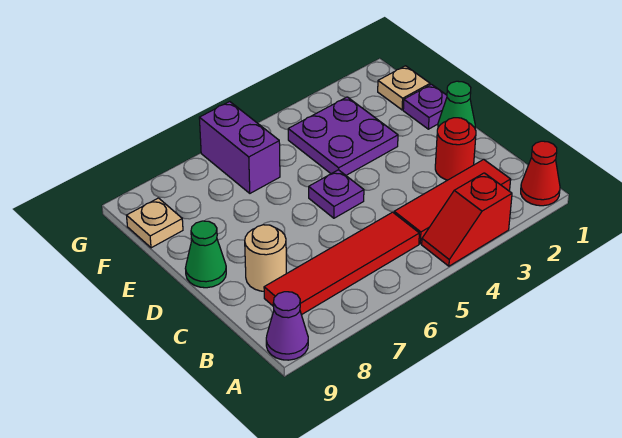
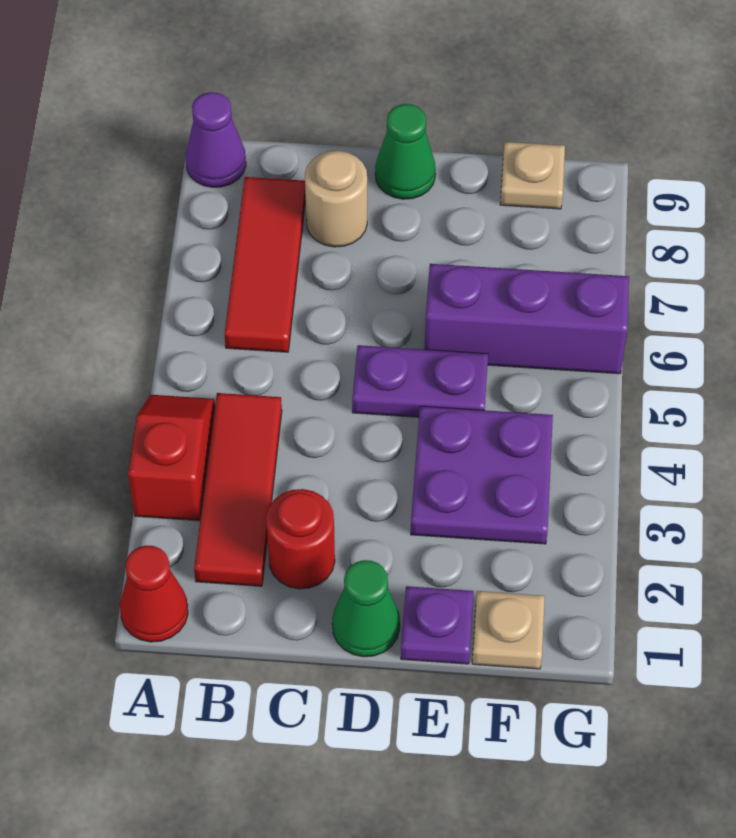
red 1x4 tile [264,212,419,315] -> red 1x3 tile [224,177,306,352]
purple 1x1 plate [309,170,364,218] -> purple 1x2 plate [352,345,488,417]
purple 1x2 brick [199,102,280,193] -> purple 1x3 brick [425,264,629,374]

